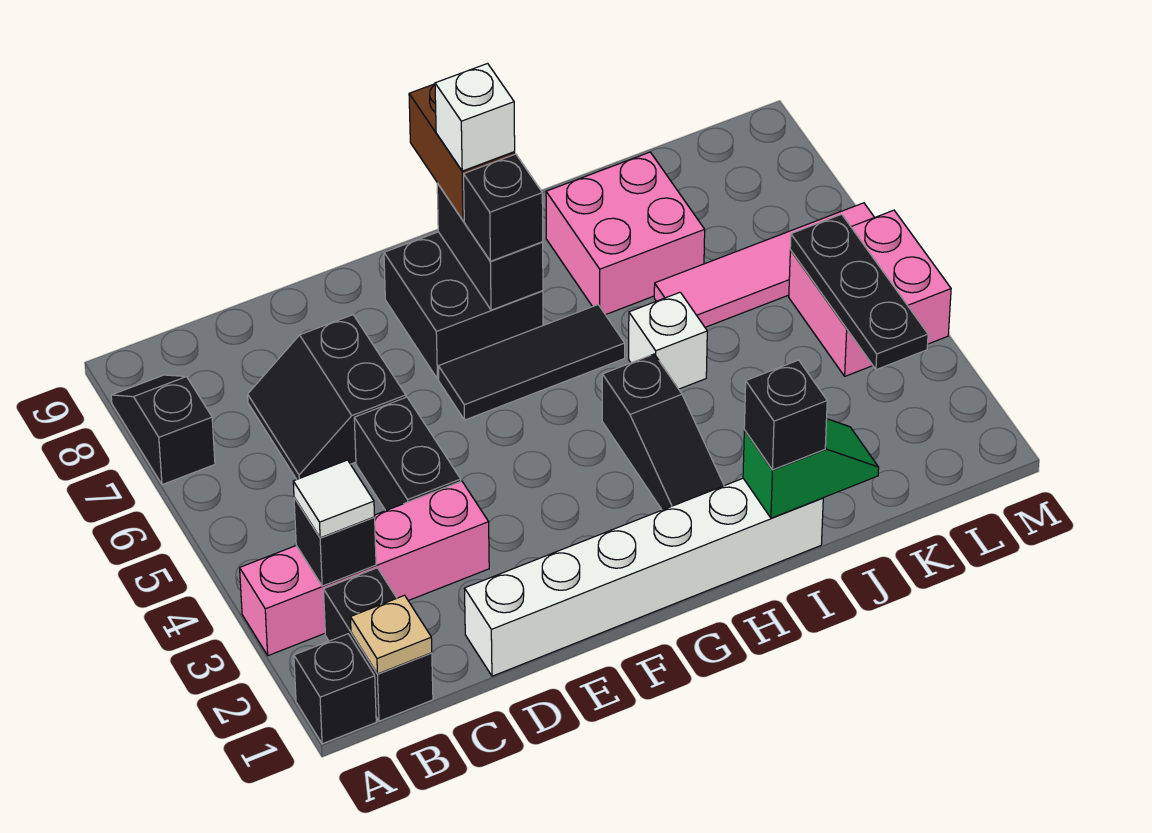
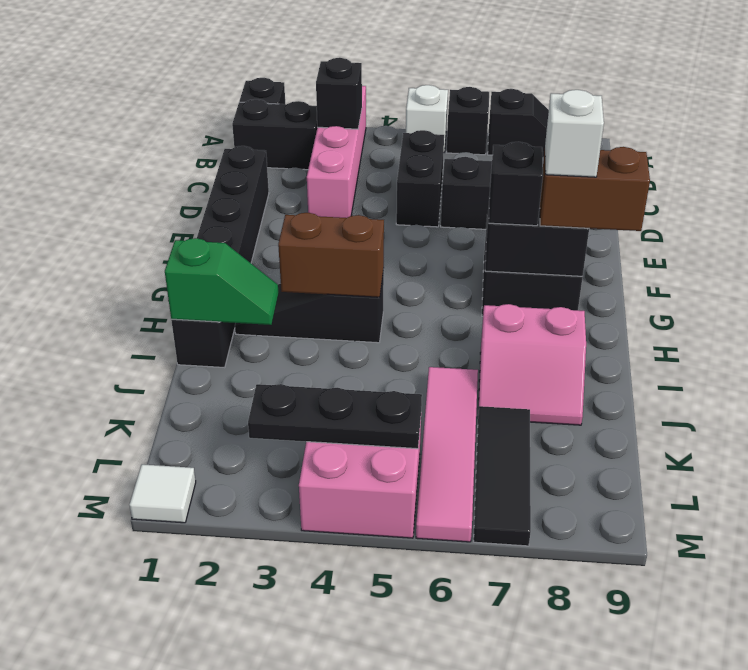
tan 1x1 plate [350,595,432,674] -> none
white 1x1 tile [293,460,375,538] -> white 1x1 tile moved to [129,464,196,523]
white 1x6 brick [464,478,823,676] -> black 1x6 brick [171,146,269,367]
black 1x2 brick [354,397,461,511] -> black 1x2 brick turned to [396,130,444,227]
black 1x3 tile [438,305,625,420] -> black 1x3 tile moved to [474,406,531,546]
none -> brown 1x2 brick [278,213,384,297]
green 1x2 slope [743,419,879,518] -> green 1x2 slope turned to [165,238,279,325]
black 1x1 brick [744,360,827,470] -> black 1x1 brick moved to [446,87,489,155]
white 1x1 brick [629,292,707,389] -> white 1x1 brick moved to [406,85,448,152]
pink 2x2 brick [546,152,705,315] -> pink 2x2 slope [478,304,586,425]

